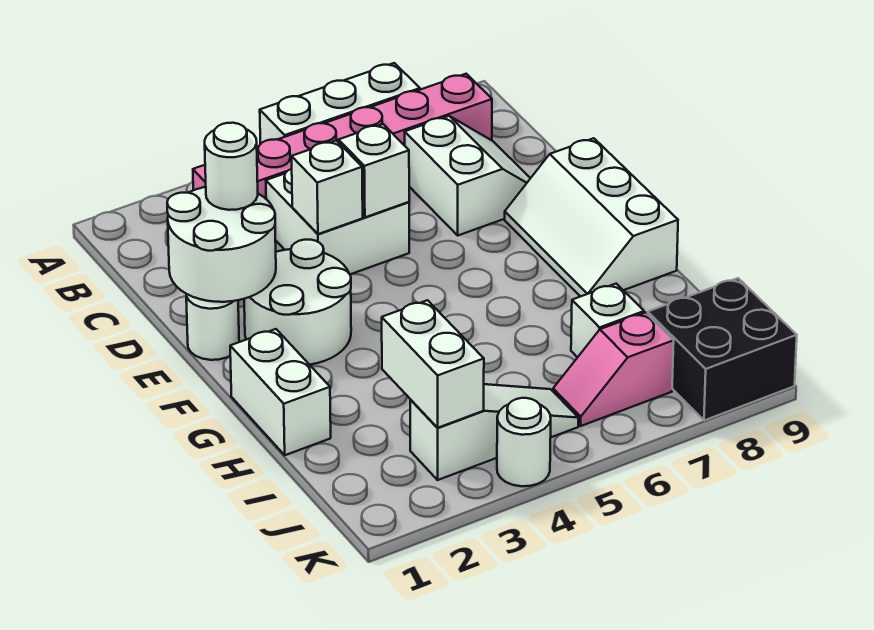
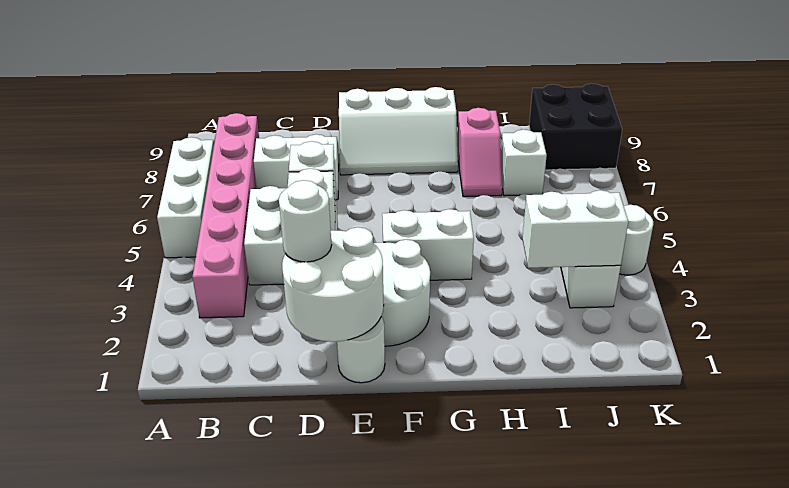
white 1x2 brick [230,329,331,455] -> white 1x2 brick moved to [382,209,474,280]
pink 1x2 slope [553,313,674,426] -> pink 1x2 slope moved to [457,108,502,197]

